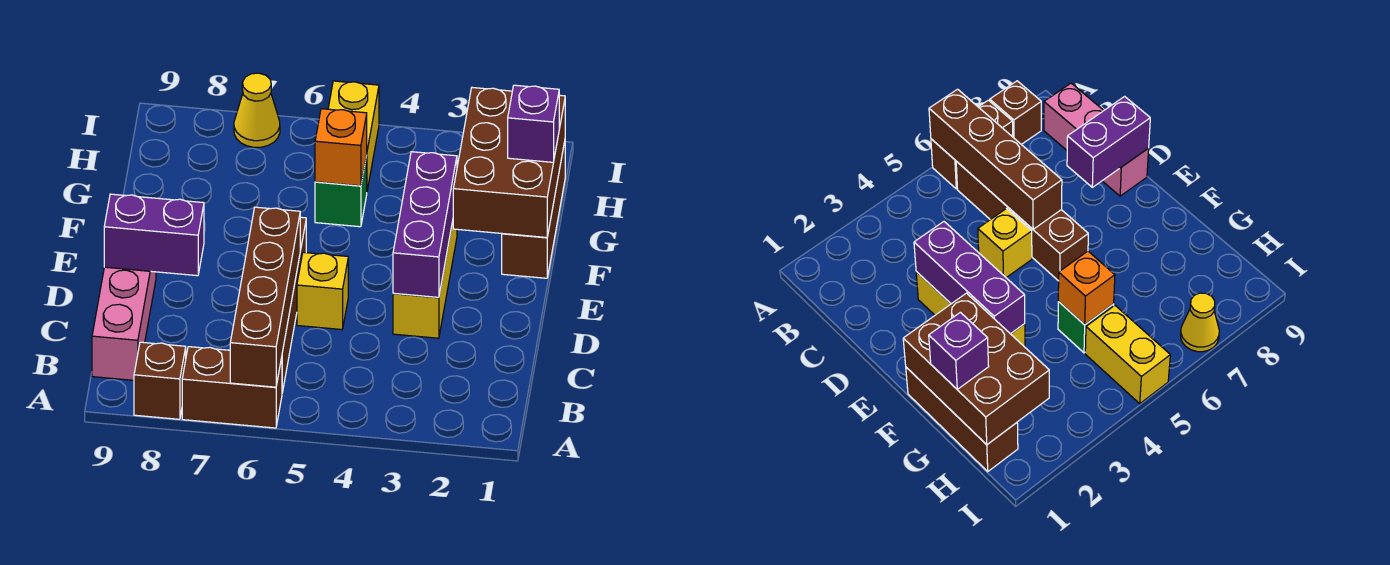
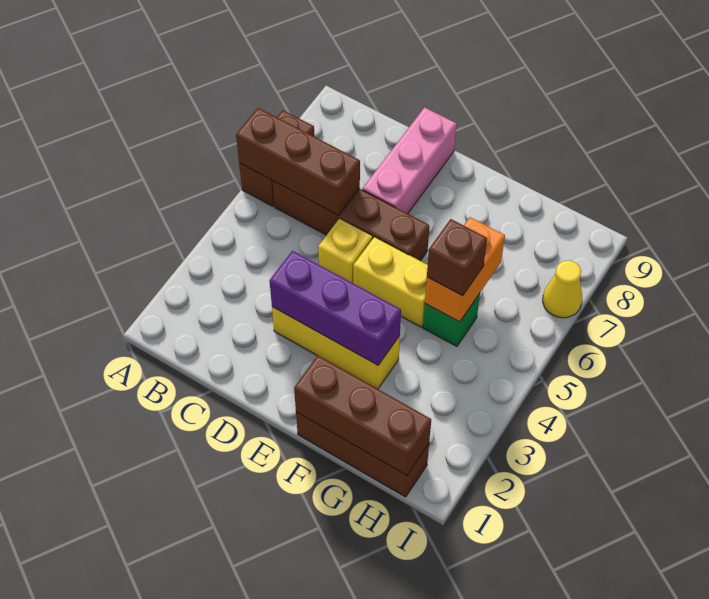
brown 1x4 brick [230,207,300,387] -> brown 1x3 brick [236,108,360,216]
brown 1x1 brick [134,342,186,419] -> brown 1x1 brick moved to [427,219,487,296]
pink 1x3 brick [92,267,156,380] -> pink 1x3 brick turned to [362,107,457,214]
purple 1x2 brick [104,194,204,276] -> none
brown 2x3 brick [453,88,565,238] -> brown 1x3 brick [294,356,431,475]
purple 1x1 brick [508,85,559,162] -> none
orange 1x1 brick [315,109,367,186] -> orange 1x2 brick [425,217,505,322]
yellow 1x2 brick [328,81,379,190] -> yellow 1x2 brick moved to [353,237,428,327]

